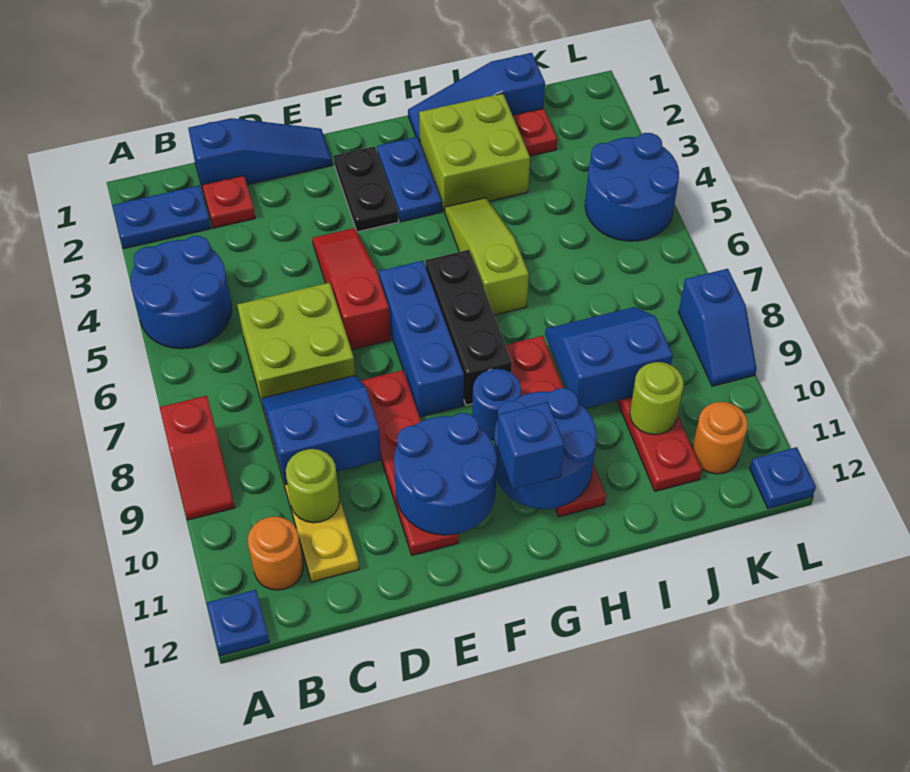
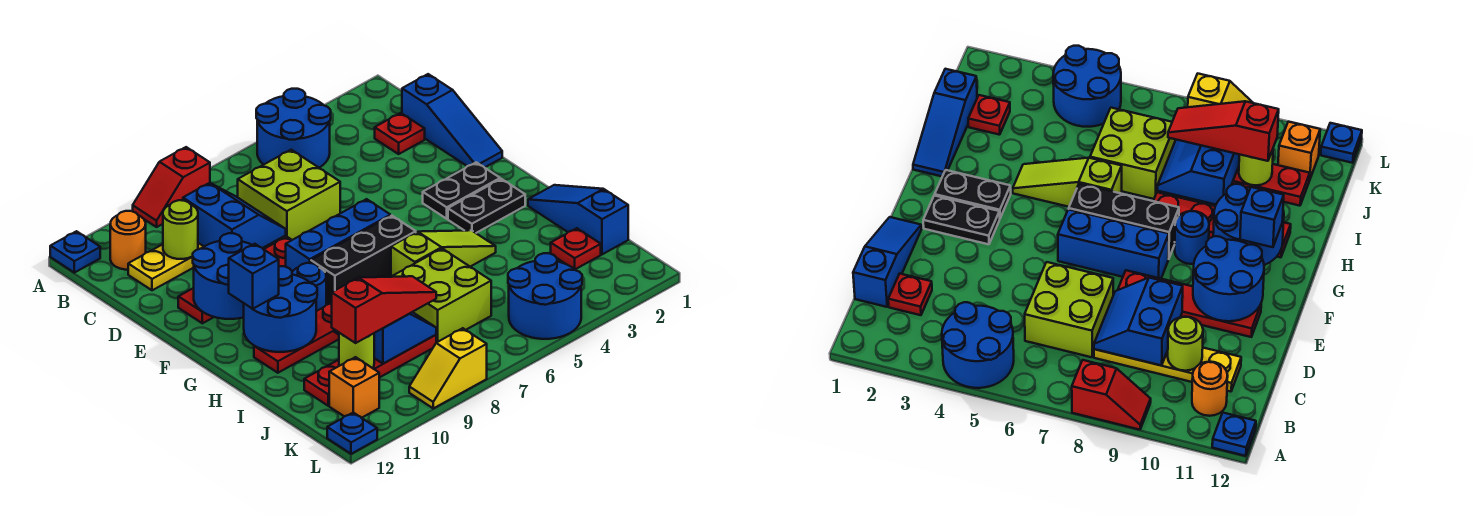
blue 1x2 plate [113,185,211,249] -> none
red 1x3 slope [312,228,391,350] -> red 1x3 slope moved to [332,276,436,343]
blue 1x2 plate [377,137,442,222] -> black 1x2 plate [448,179,525,233]
lime 2x2 brick [419,93,530,211] -> lime 2x2 brick moved to [391,249,491,343]
orange 1x1 round brick [692,402,748,474] -> orange 1x1 brick [329,357,379,418]
blue 1x2 slope [679,269,757,386] -> yellow 1x2 slope [409,328,487,408]

